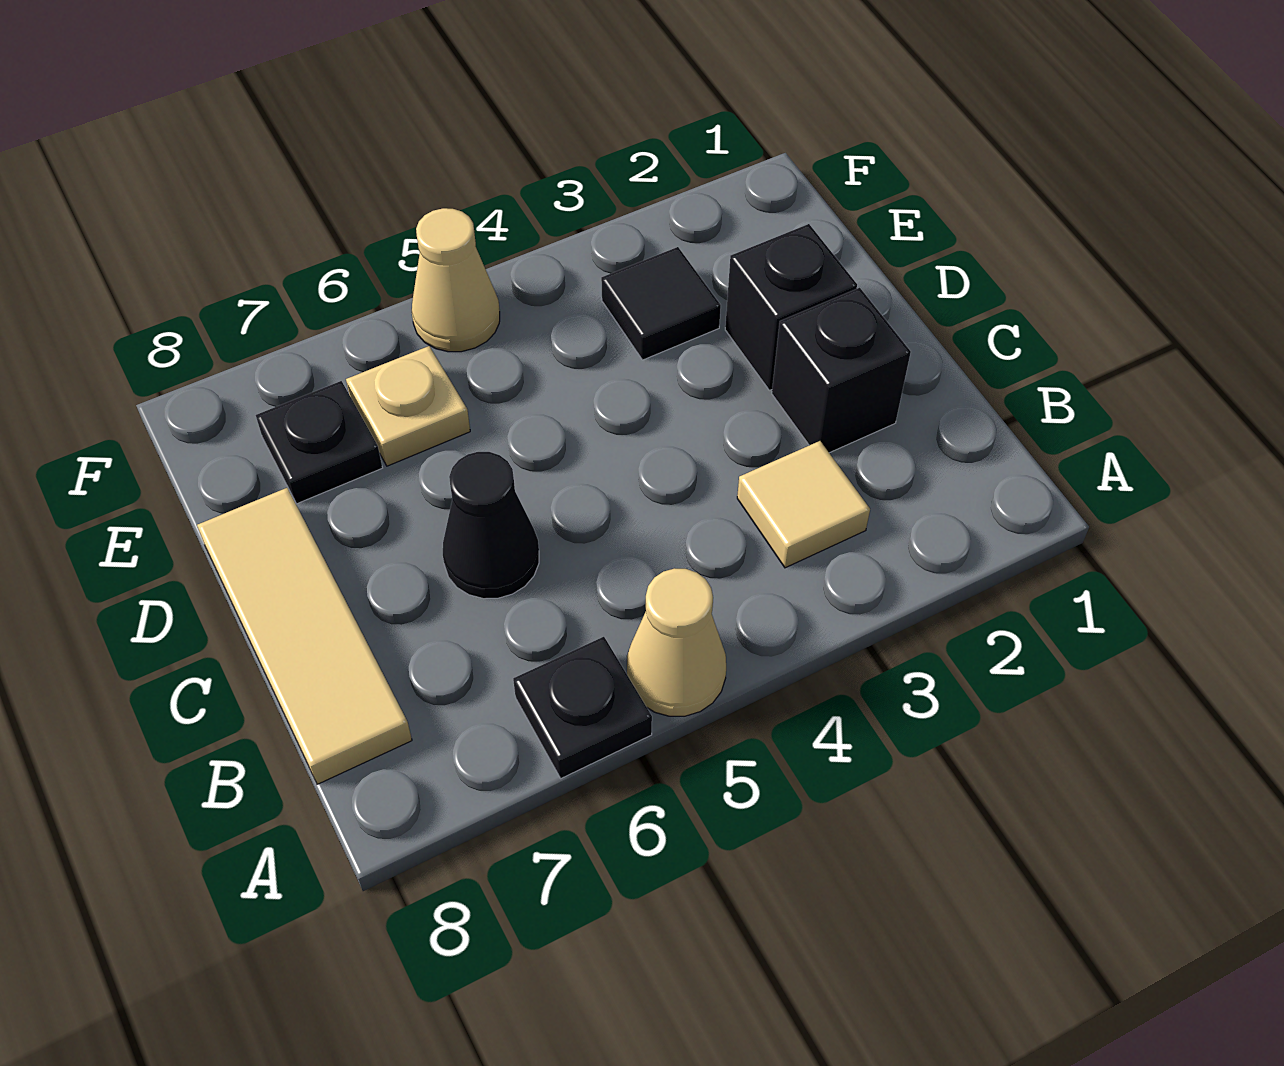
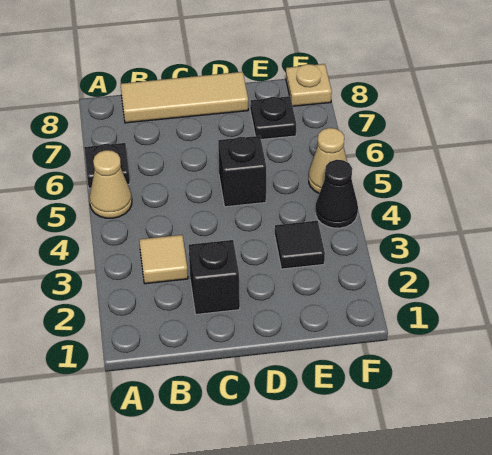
black 1x1 cone [443,452,539,599] -> black 1x1 cone moved to [316,160,358,228]
black 1x1 brick [725,224,857,390] -> black 1x1 brick moved to [218,136,266,207]
tan 1x1 plate [346,346,470,466] -> tan 1x1 plate moved to [286,64,332,106]

